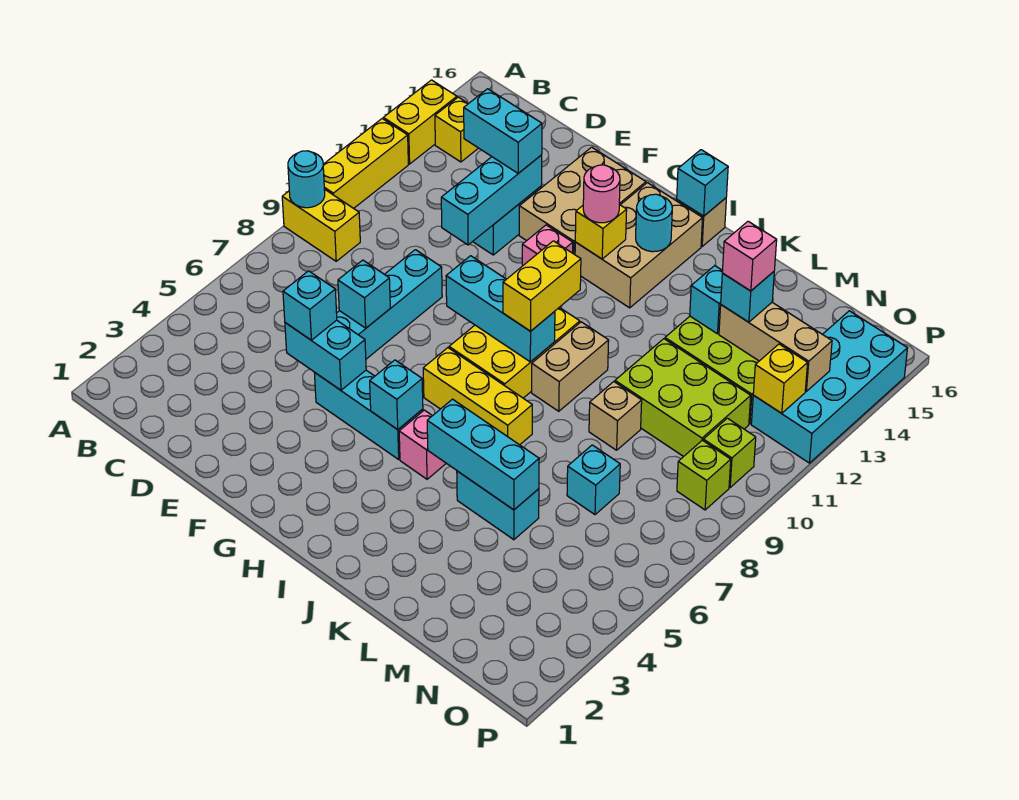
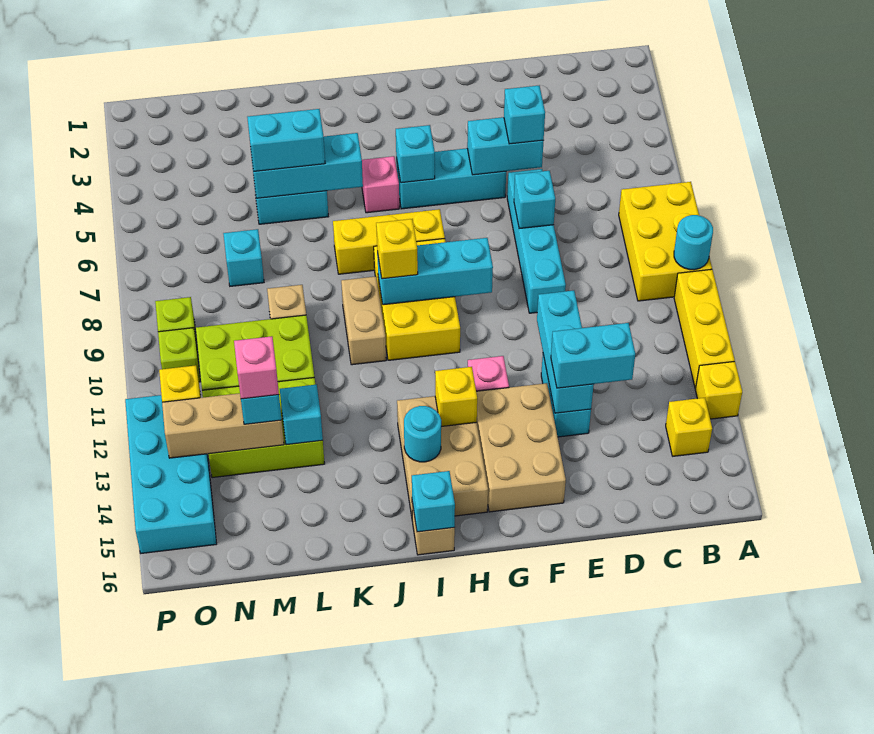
yellow 1x2 brick [282,189,360,261] -> yellow 2x3 brick [619,182,712,301]
yellow 1x2 brick [383,80,457,164] -> yellow 1x1 brick [695,361,742,419]
pink 1x1 round brick [583,165,620,223] -> none
yellow 1x2 brick [503,241,581,331] -> yellow 1x1 brick [376,219,418,279]
none -> cyan 1x2 brick [247,109,325,171]

